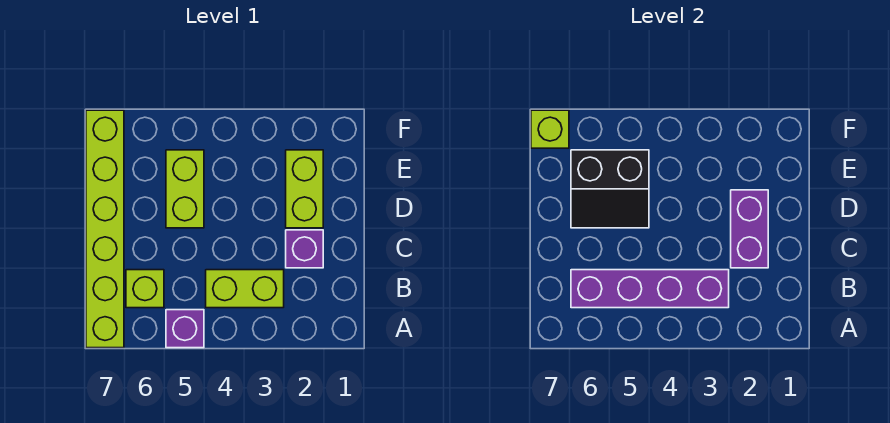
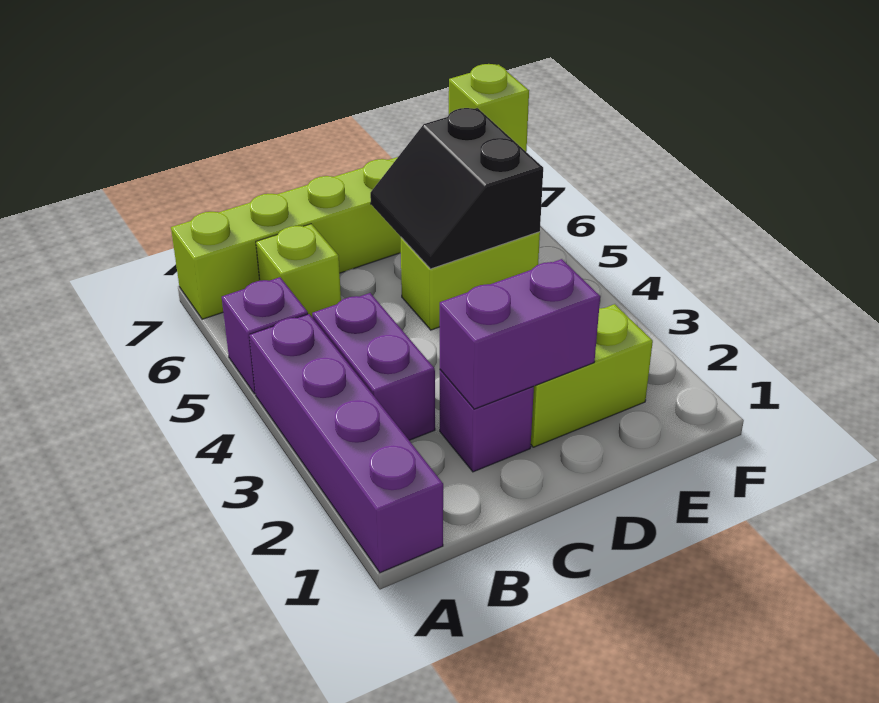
lime 1x2 brick [206,270,284,308] -> purple 1x2 brick [312,293,435,440]
purple 1x4 brick [571,270,729,308] -> purple 1x4 brick moved to [249,314,443,573]

